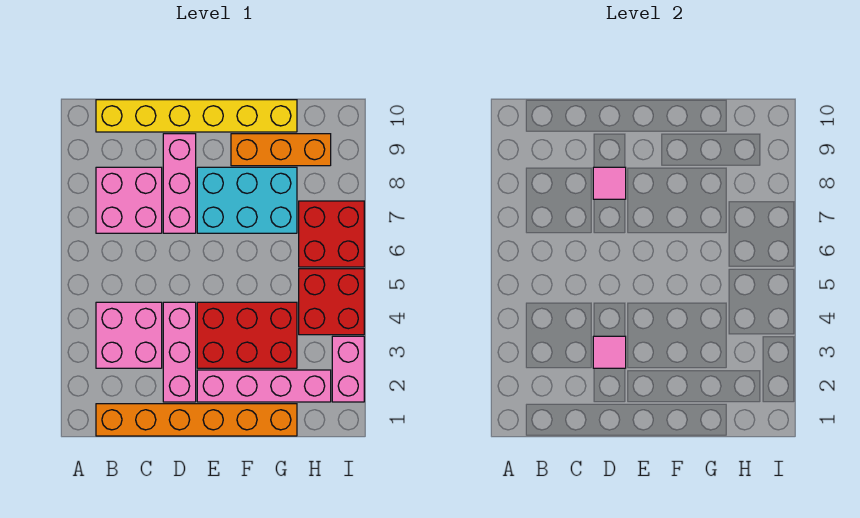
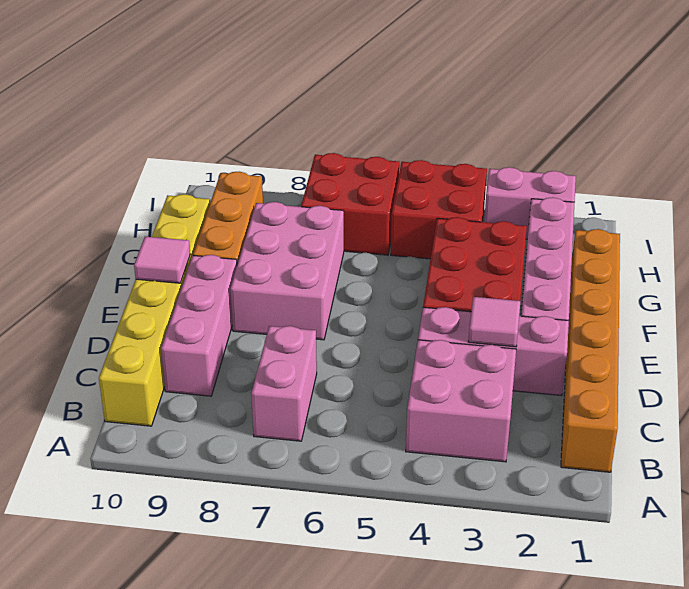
pink 2x2 brick [96,167,162,233] -> pink 1x2 brick [251,326,317,441]
pink 1x3 brick [163,134,196,233] -> pink 1x3 brick turned to [161,255,237,396]
pink 1x1 tile [593,167,626,199] -> pink 1x1 tile moved to [134,237,190,283]
cyan 2x3 brick [197,167,297,233] -> pink 2x3 brick [230,202,344,340]

